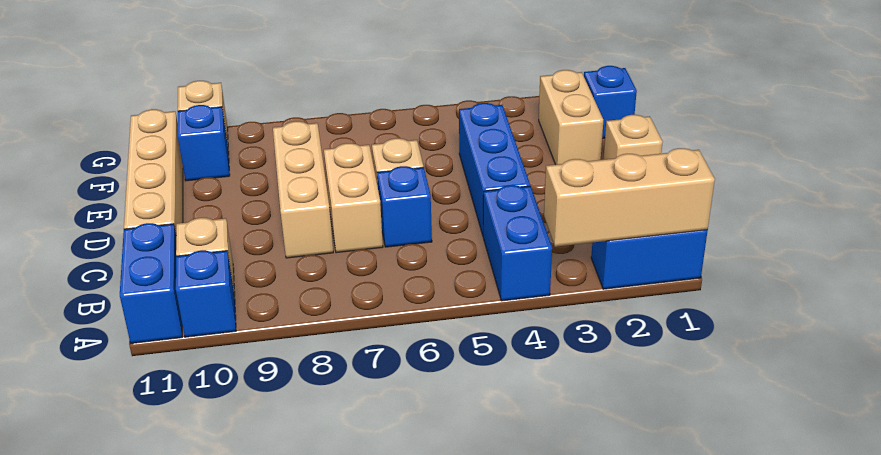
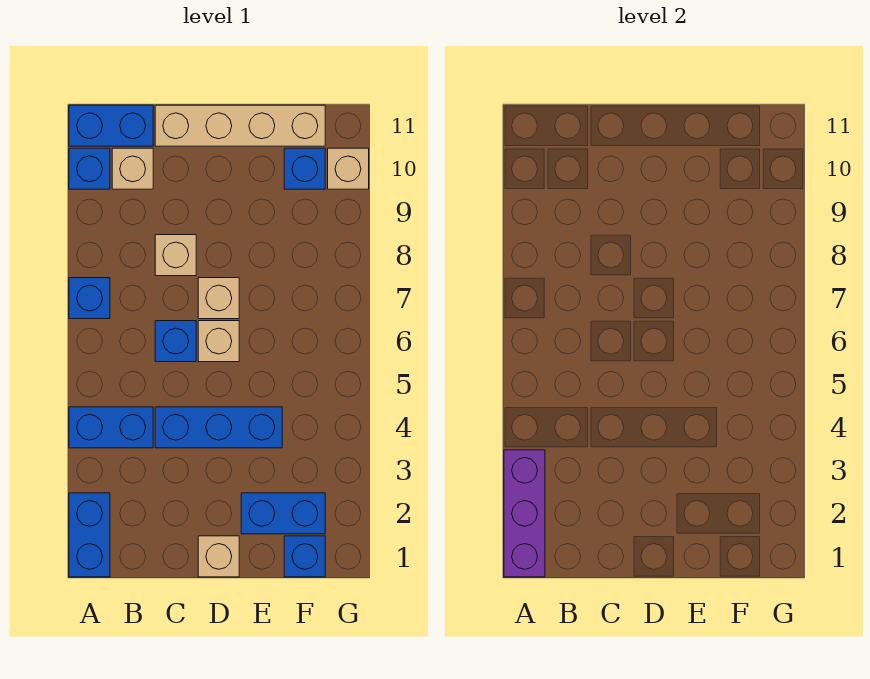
tan 1x3 brick [544,148,715,247] -> purple 1x3 brick [504,450,545,577]
none -> blue 1x1 brick [69,278,110,319]
tan 1x2 brick [324,143,383,253] -> tan 1x1 brick [198,278,239,319]
tan 1x3 brick [273,121,333,258] -> tan 1x1 brick [155,235,196,276]
tan 1x2 brick [539,70,603,165] -> blue 1x2 brick [241,493,325,534]

